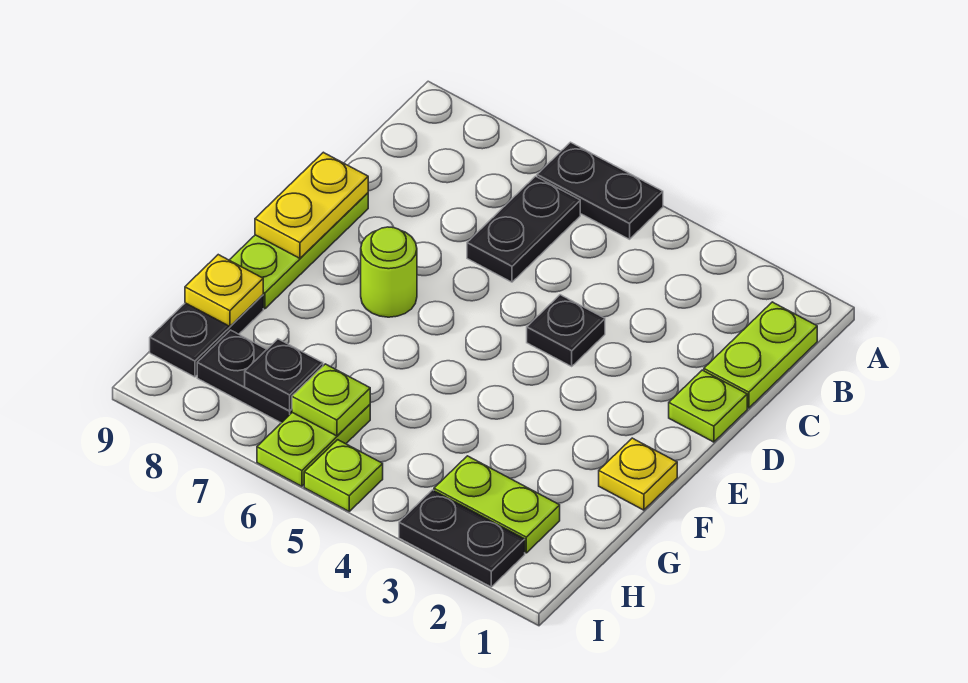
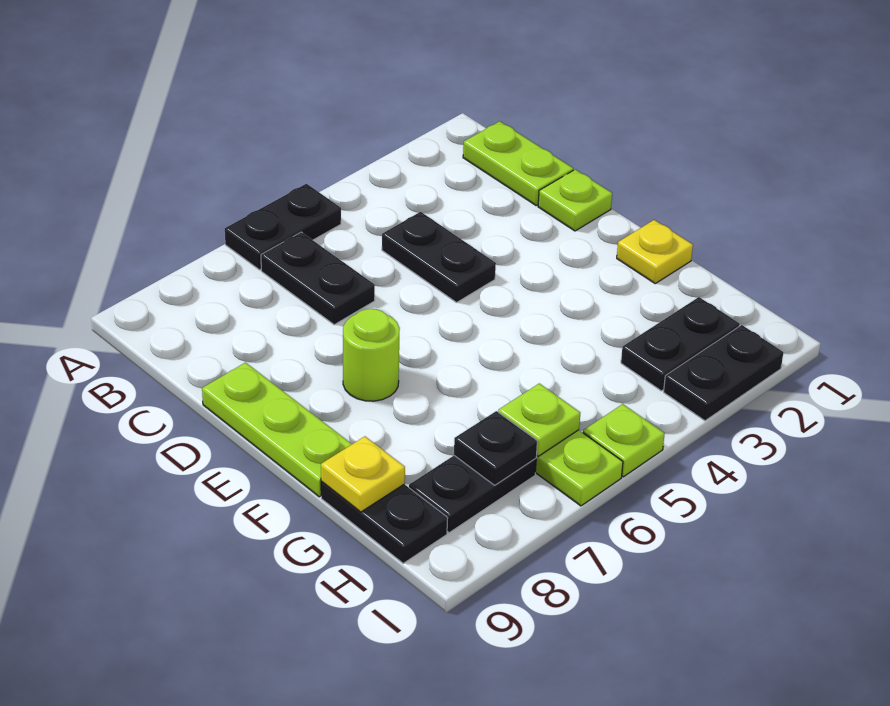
black 1x1 plate [527,295,605,366] -> black 1x2 plate [382,212,496,302]
yellow 1x2 plate [255,152,368,258] -> none
lime 1x2 plate [434,456,560,553] -> black 1x2 plate [621,297,740,391]

